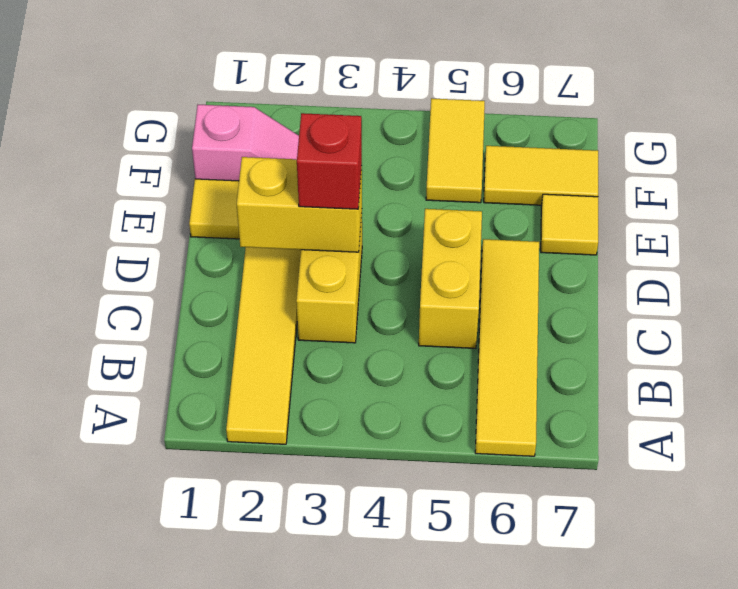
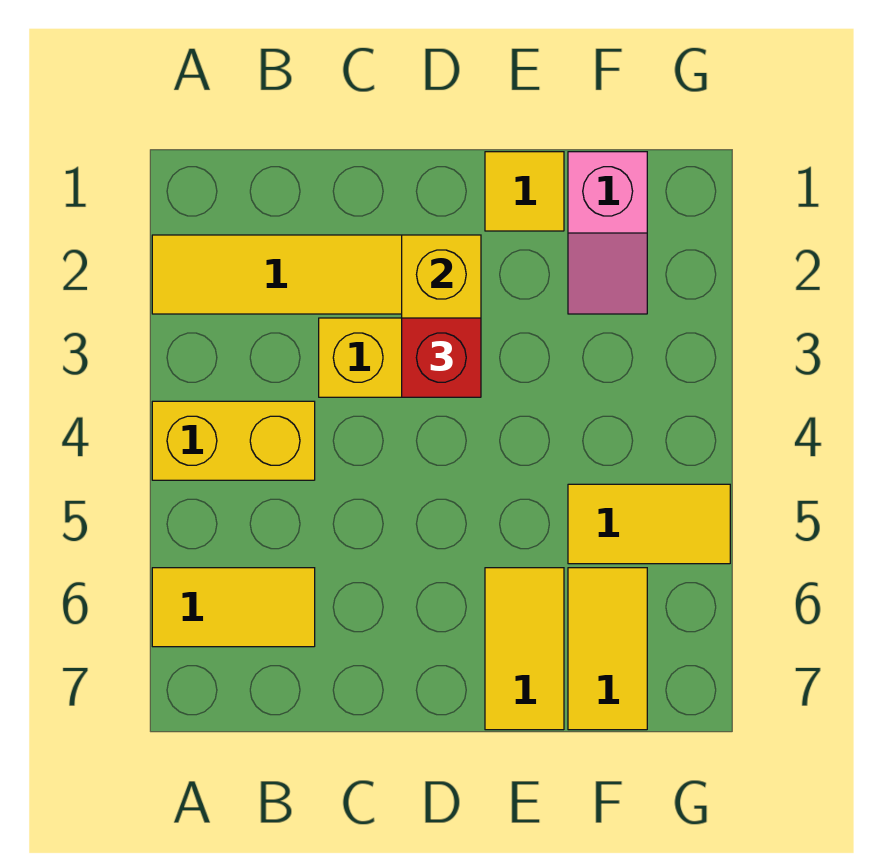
yellow 1x4 tile [475,239,539,456] -> yellow 1x2 tile [152,568,315,647]
yellow 1x2 brick [419,209,482,348] -> yellow 1x2 brick moved to [152,401,315,480]
yellow 1x1 tile [541,194,598,255] -> yellow 1x2 tile [485,568,564,730]

